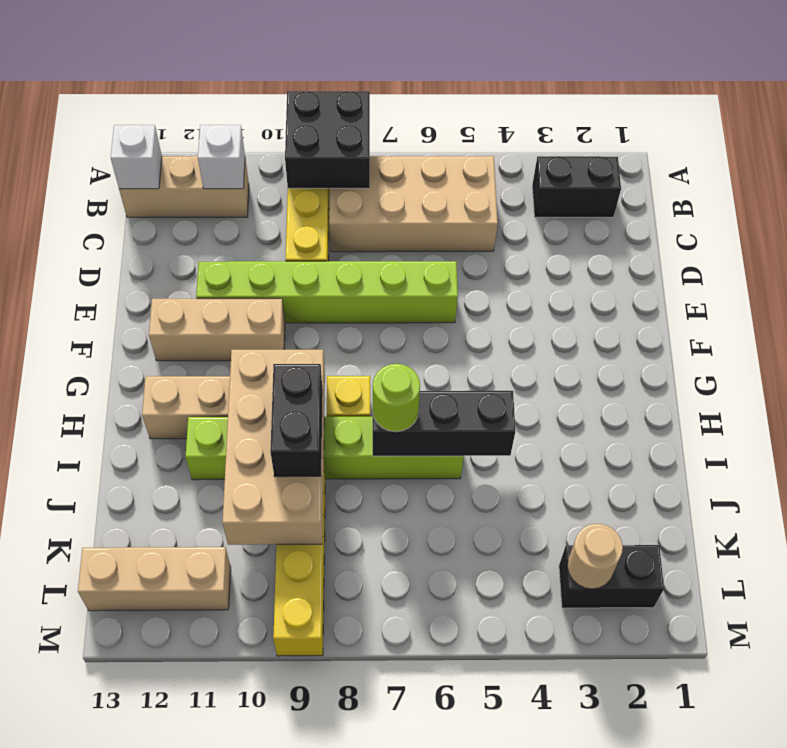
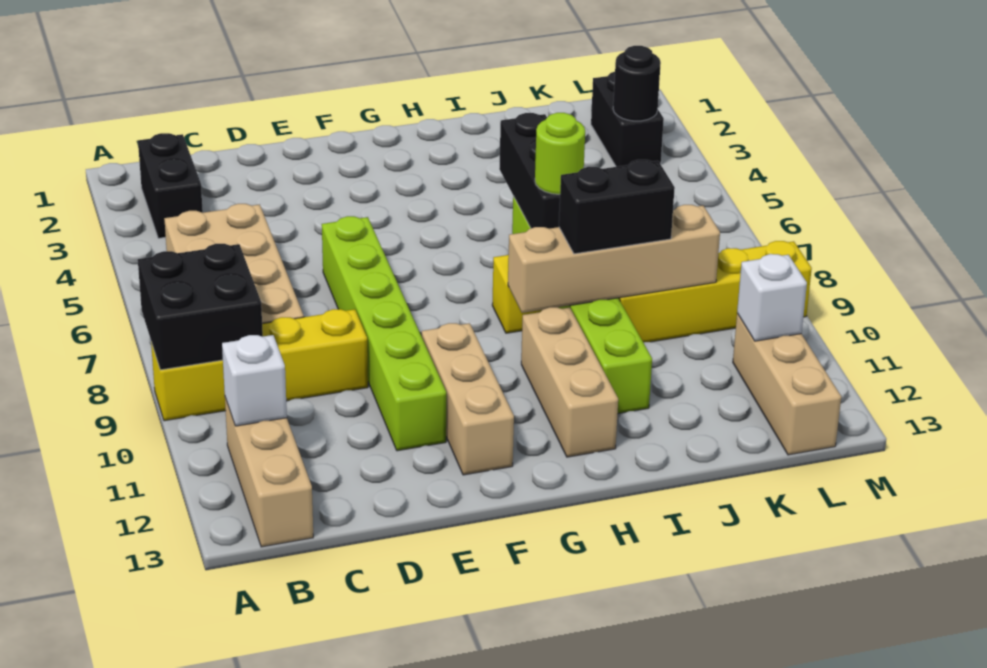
white 1x1 brick [111,125,162,189] -> white 1x1 brick moved to [737,254,807,341]
tan 2x4 brick [222,350,325,545] -> tan 1x4 brick [508,205,720,313]
tan 1x1 round brick [567,524,623,589] -> black 1x1 round brick [613,46,661,121]

